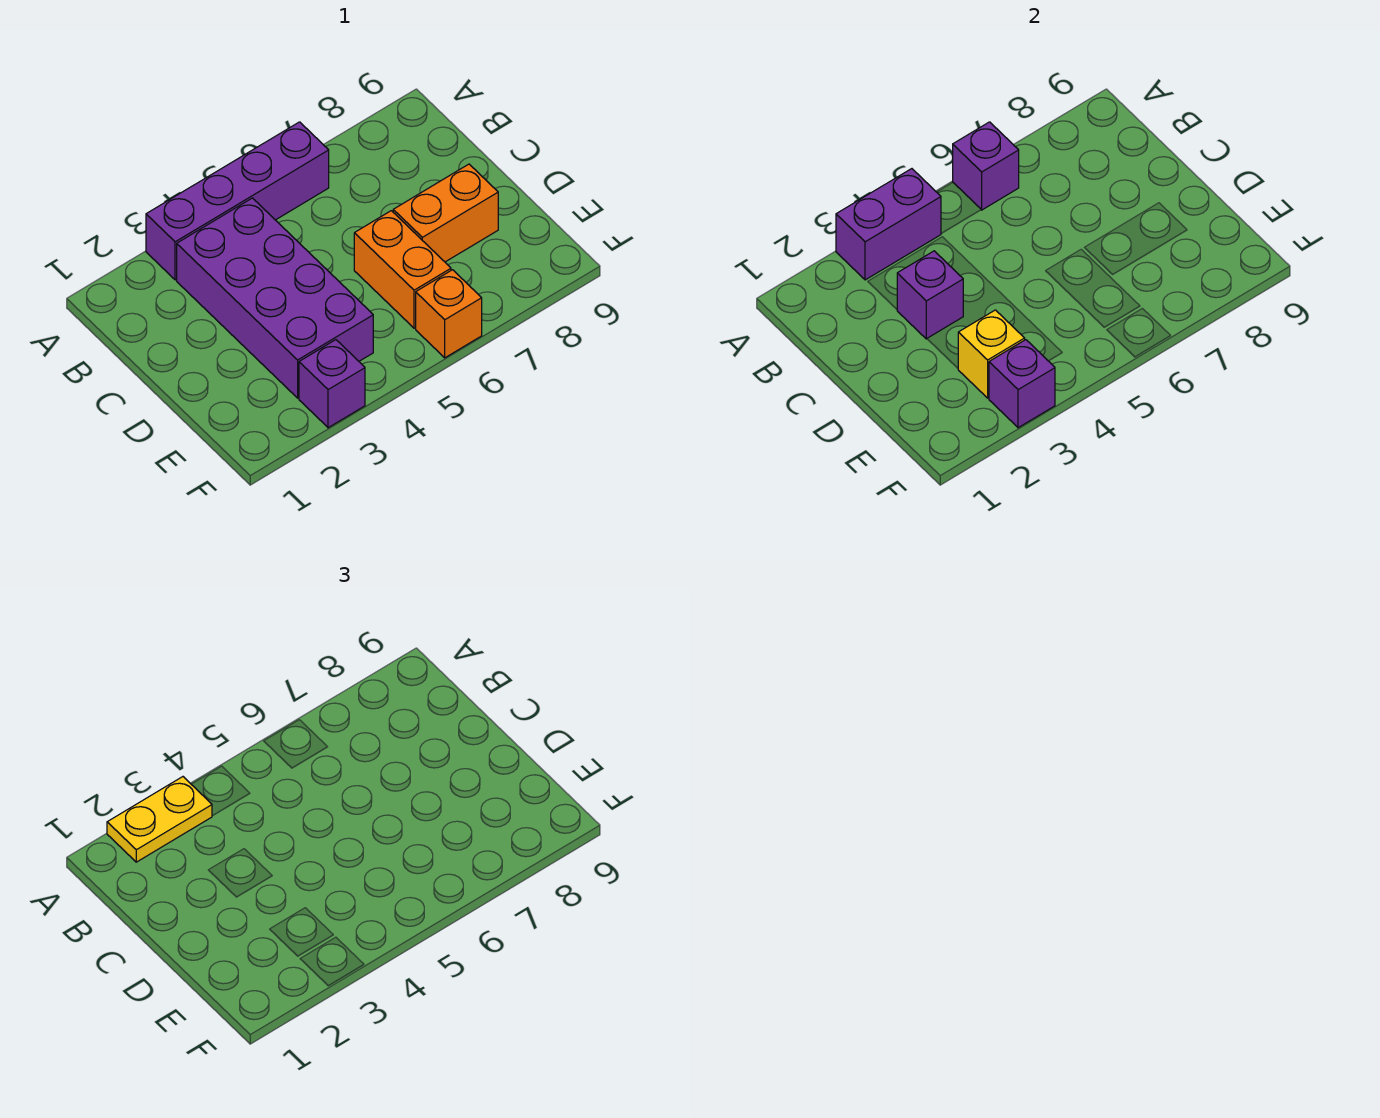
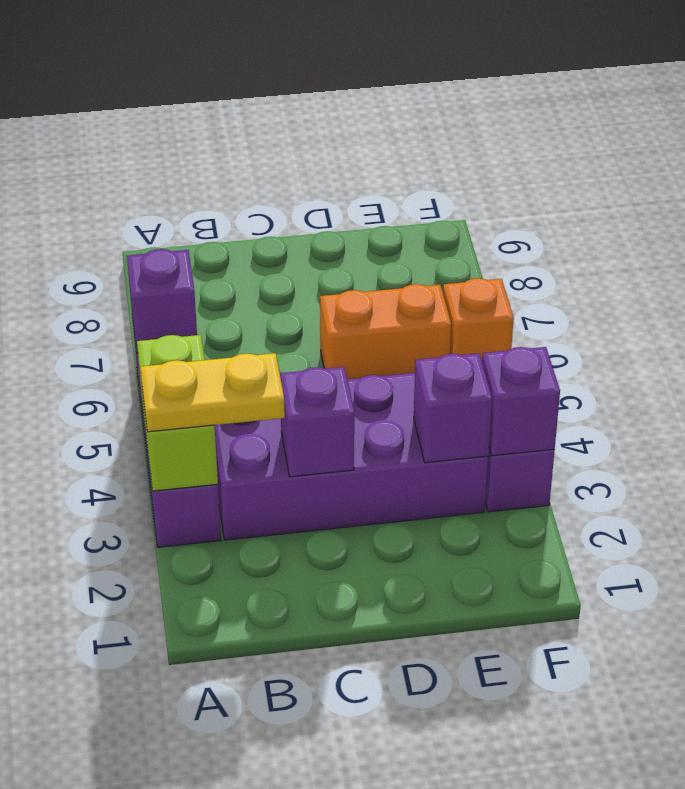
yellow 1x2 plate [107,777,212,862] -> yellow 1x2 plate turned to [140,353,285,432]
purple 1x2 brick [836,169,941,280] -> lime 1x2 brick [137,335,218,491]
orange 1x2 brick [393,164,498,262] -> none
yellow 1x1 brick [958,310,1025,398] -> purple 1x1 brick [414,354,492,463]

